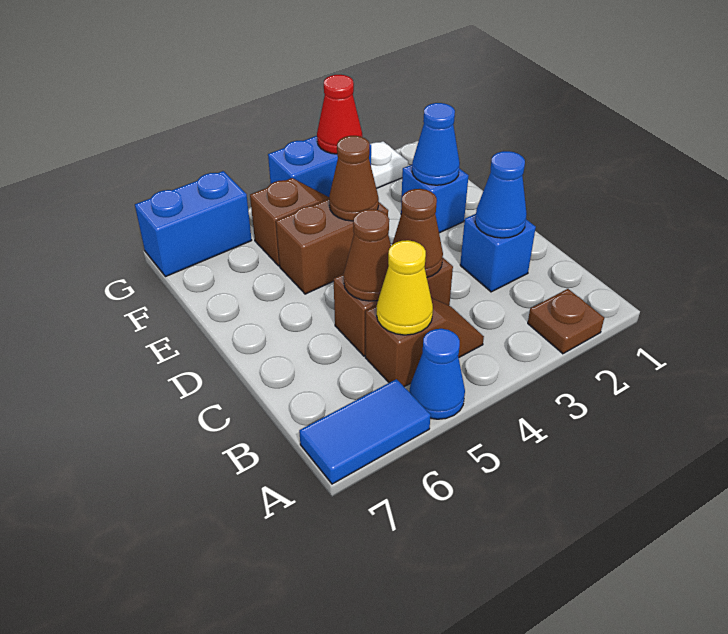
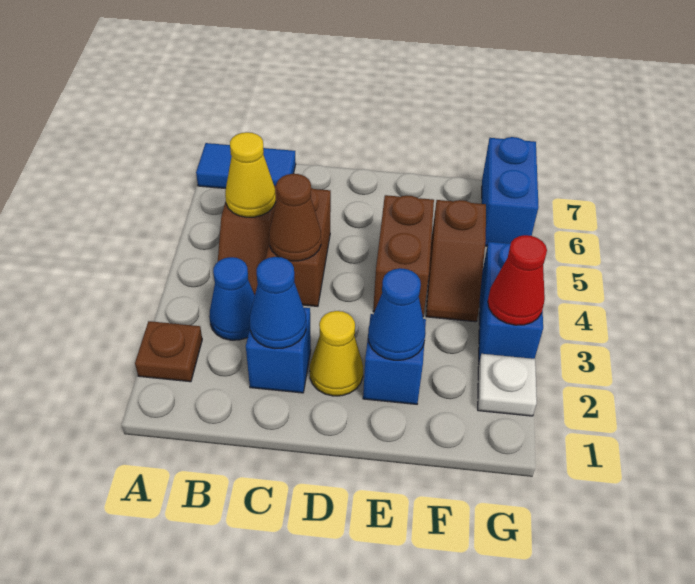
blue 1x1 cone [409,329,465,419] -> blue 1x1 cone moved to [209,257,255,340]
blue 1x2 tile [299,379,431,484] -> blue 1x2 tile turned to [196,143,296,189]
brown 1x1 cone [344,209,391,301] -> none
none -> yellow 1x1 cone [310,311,363,396]
brown 1x1 cone [329,136,379,221] -> none

